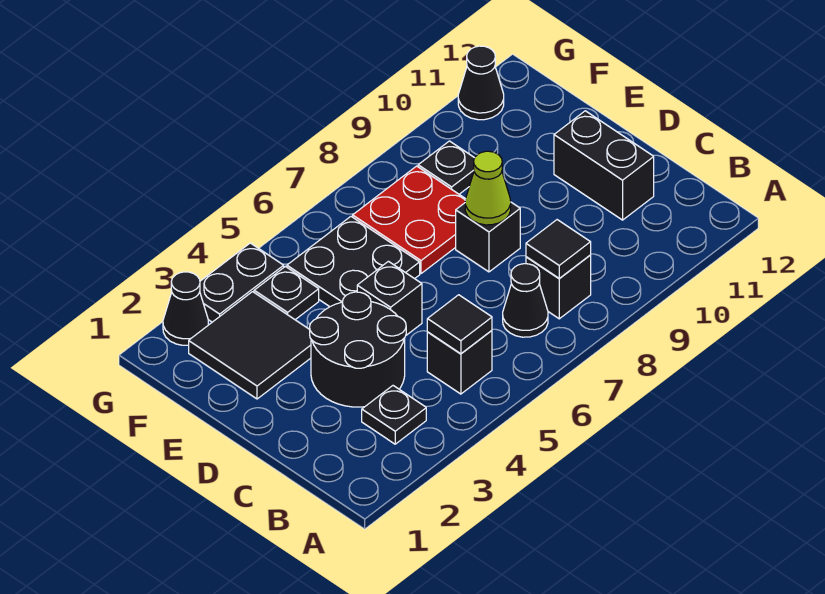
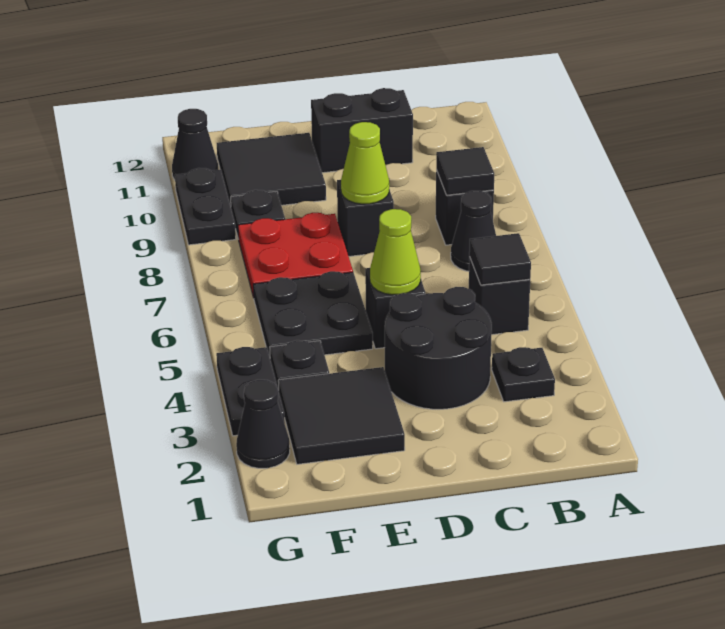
none -> lime 1x1 cone [370,209,421,295]
none -> black 2x2 tile [217,133,326,205]
none -> black 1x2 plate [175,168,236,245]

